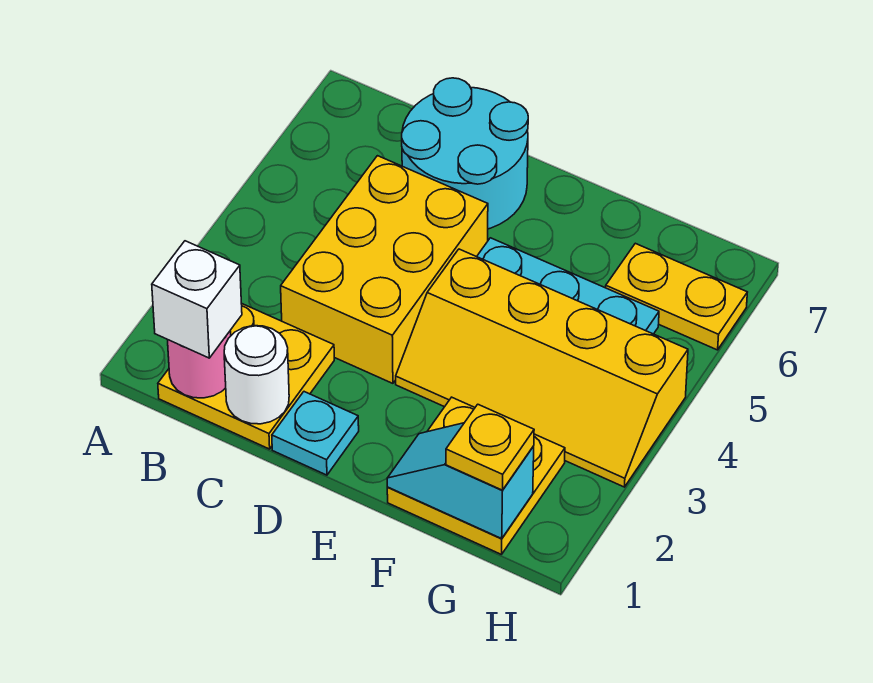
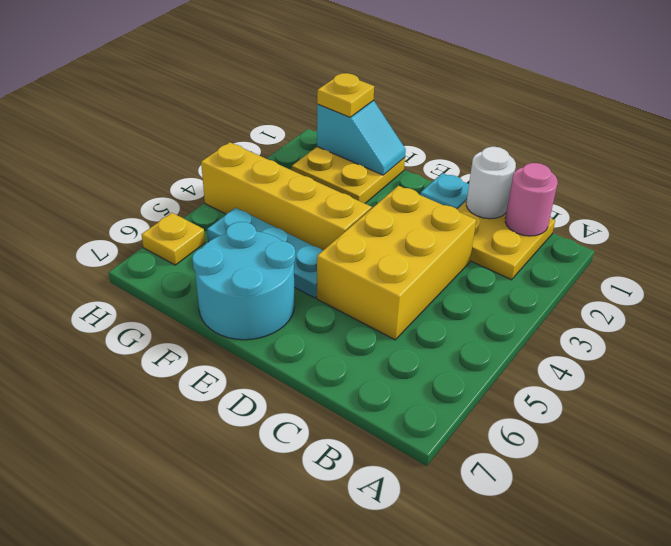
white 1x1 brick [152,241,242,358] -> none
cyan 2x2 round brick [402,78,528,229] -> cyan 2x2 round brick moved to [192,222,295,340]
yellow 1x2 plate [606,243,747,350] -> yellow 1x1 plate [142,213,205,265]

